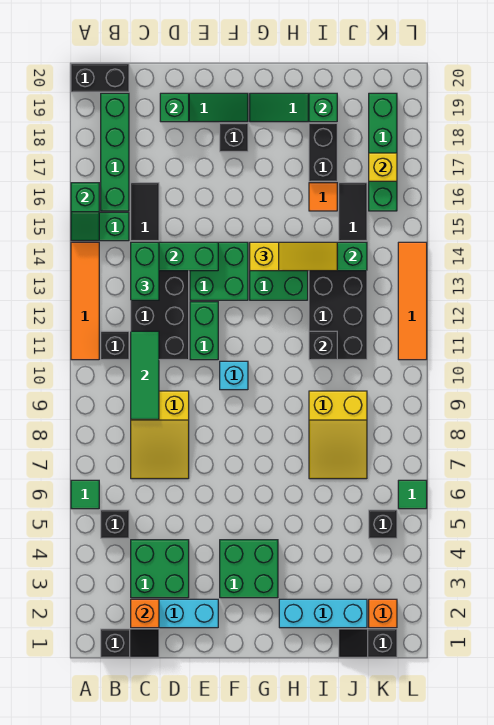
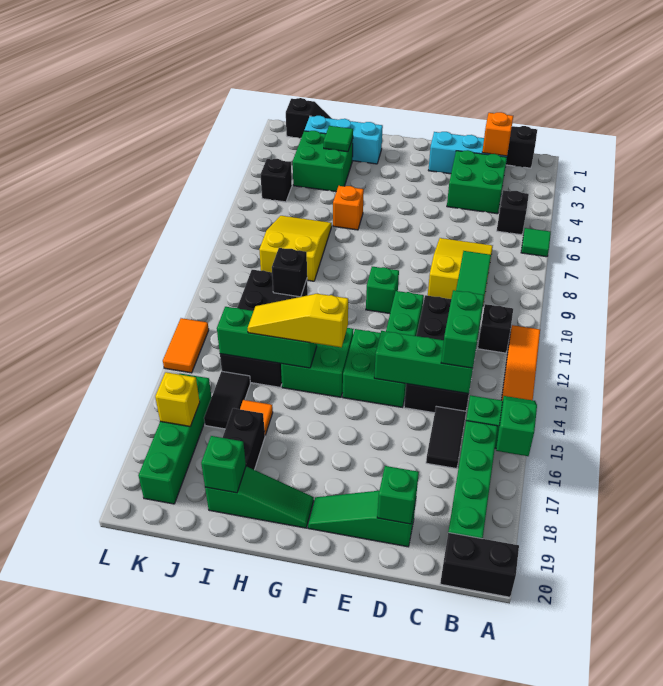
green 2x2 brick [220,540,278,598] -> green 2x2 brick moved to [293,131,353,192]
cyan 1x1 brick [220,361,248,390] -> green 1x1 brick [366,267,399,314]
black 1x1 brick [220,123,248,152] -> none
orange 1x1 brick [369,599,397,628] -> orange 1x1 brick moved to [333,186,364,230]
green 1x1 tile [398,480,427,509] -> green 1x1 tile moved to [324,126,353,152]
orange 1x4 tile [398,242,427,360] -> orange 1x2 tile [163,318,209,373]

